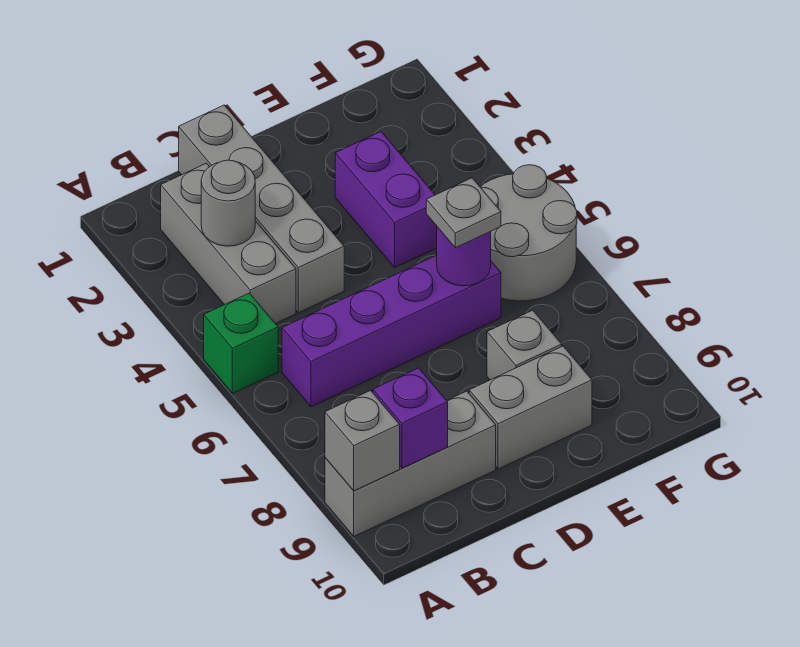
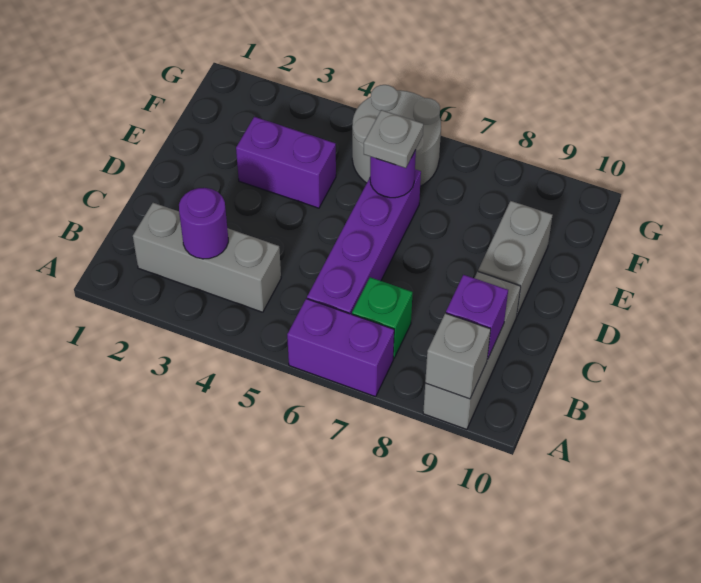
green 1x1 brick [204,293,278,394] -> green 1x1 brick moved to [352,277,413,359]
none -> purple 1x2 brick [287,299,394,397]
grey 1x1 round brick [201,160,255,246] -> purple 1x1 round brick [179,188,228,259]
grey 1x4 brick [179,105,344,313] -> none
grey 1x1 brick [487,310,562,380] -> none

